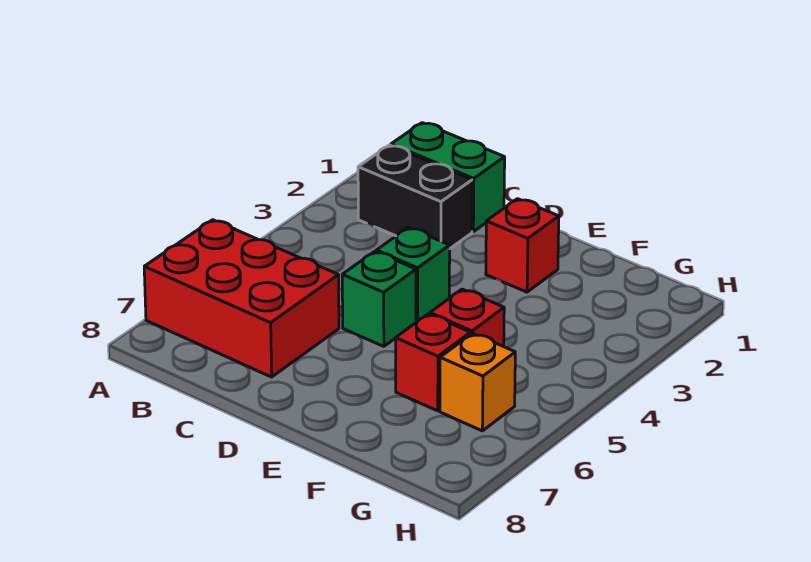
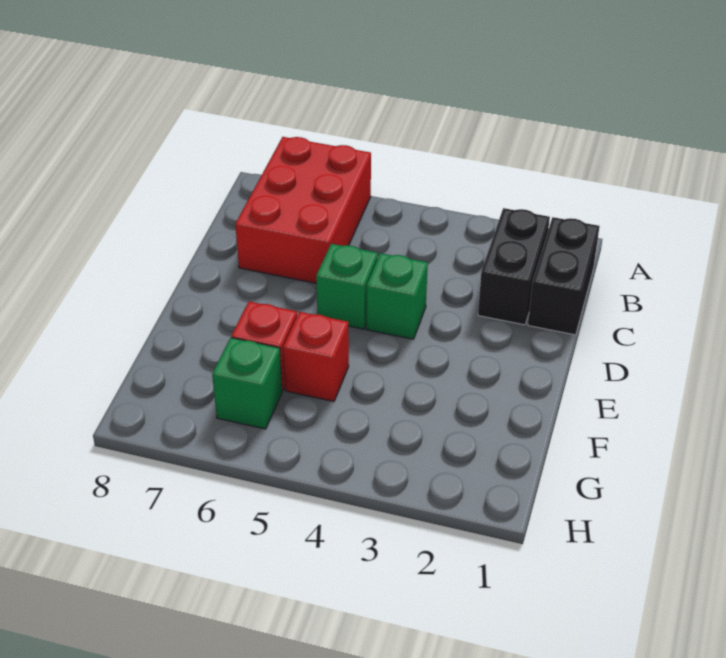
green 1x2 brick [391,123,505,232] -> black 1x2 brick [528,217,600,335]
red 1x1 brick [486,199,559,292] -> none
orange 1x1 brick [440,333,515,431] -> green 1x1 brick [212,338,282,429]

